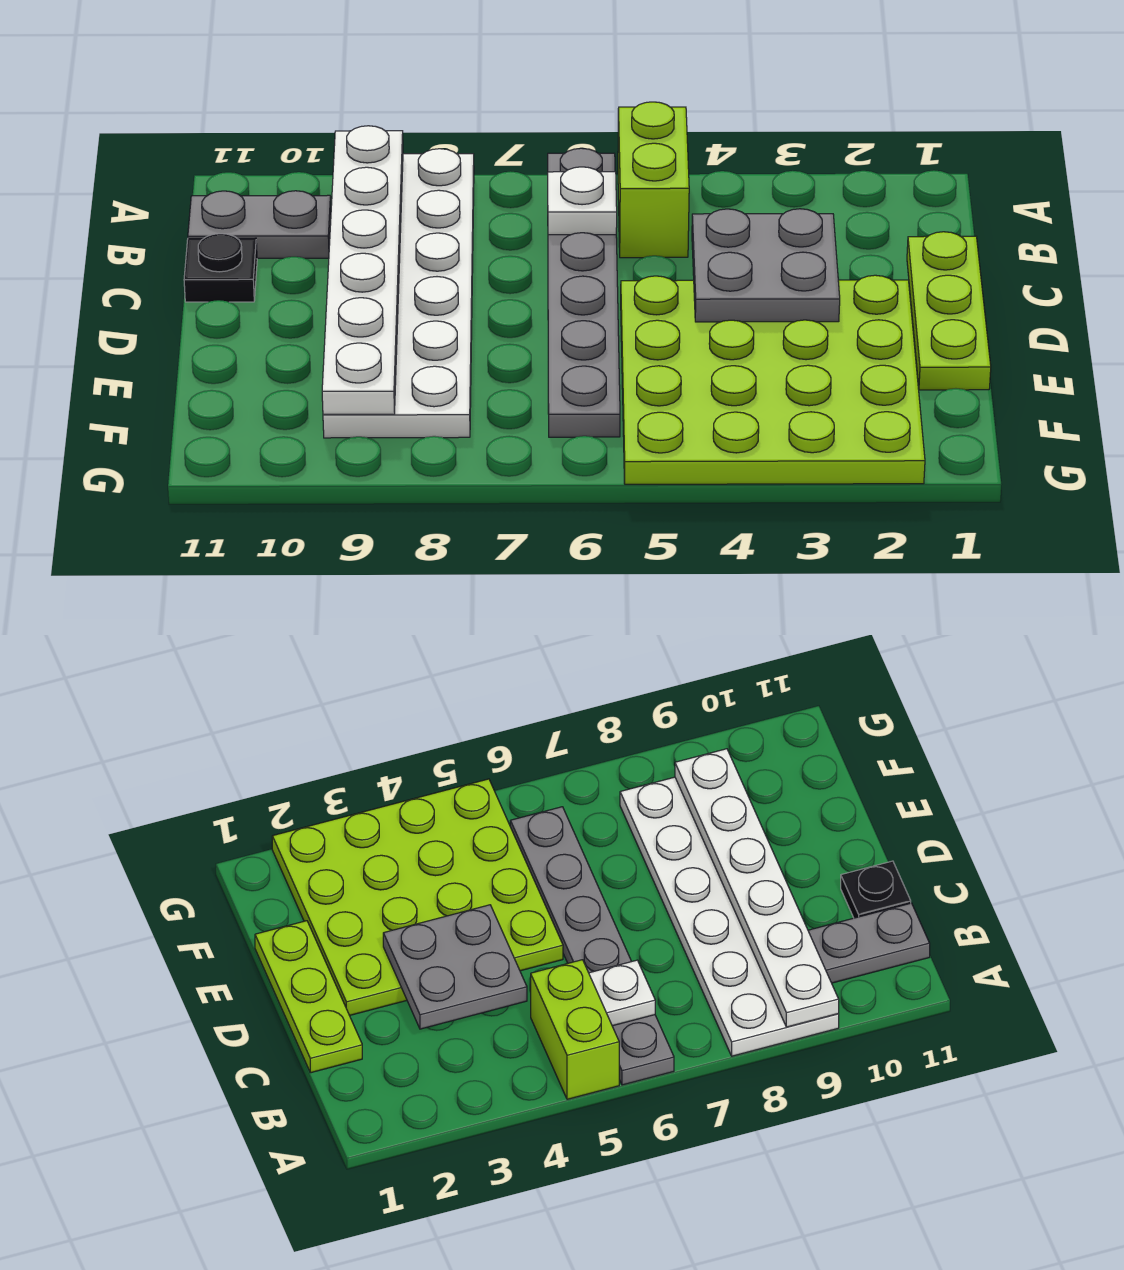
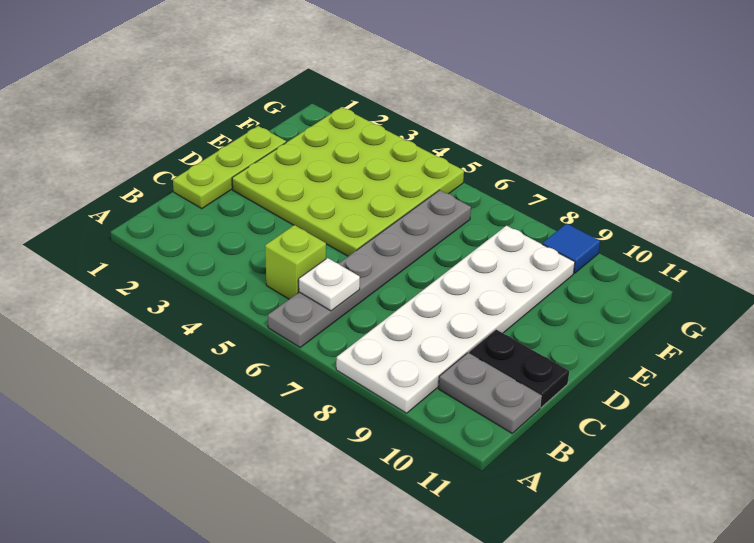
lime 1x2 brick [618,102,689,258] -> lime 1x1 brick [265,225,326,299]
white 1x6 plate [322,126,403,414] -> none
grey 2x2 plate [692,209,840,322] -> none
black 1x1 plate [184,234,257,302] -> black 1x2 plate [469,329,569,408]
none -> blue 1x1 tile [542,224,600,273]

